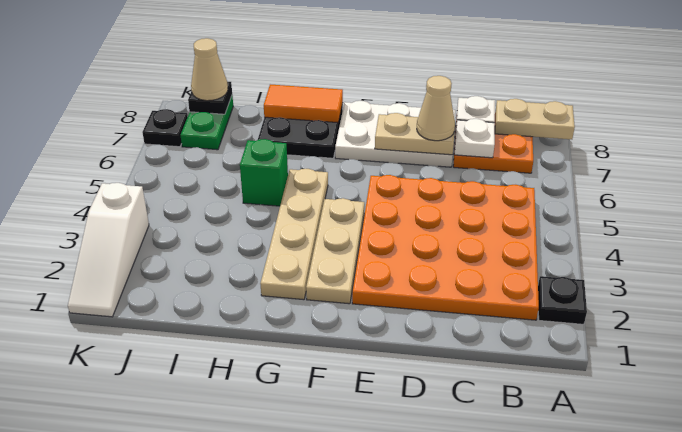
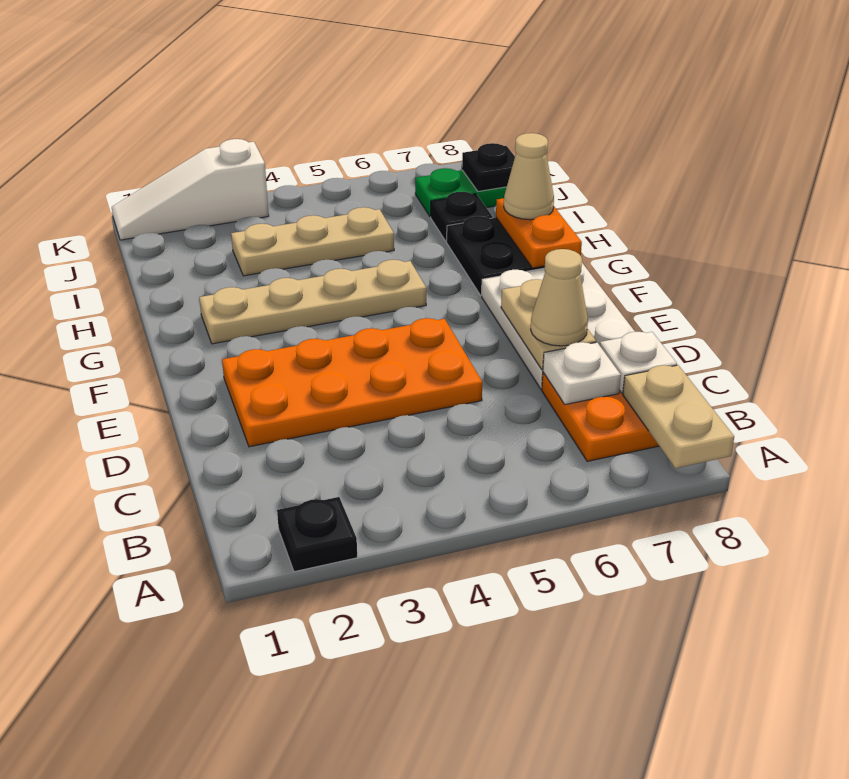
orange 4x4 plate [352,175,539,320] -> orange 2x4 plate [222,318,482,447]
tan 1x3 plate [306,198,364,304] -> tan 1x3 plate moved to [231,207,394,276]
orange 1x2 tile [264,85,343,123] -> orange 1x2 plate [496,198,582,268]
green 1x1 brick [240,139,288,206] -> none
tan 1x1 cone [191,38,228,101] -> tan 1x1 cone moved to [504,133,554,220]
black 1x1 plate [142,109,188,147] -> black 1x1 plate moved to [431,192,493,242]

